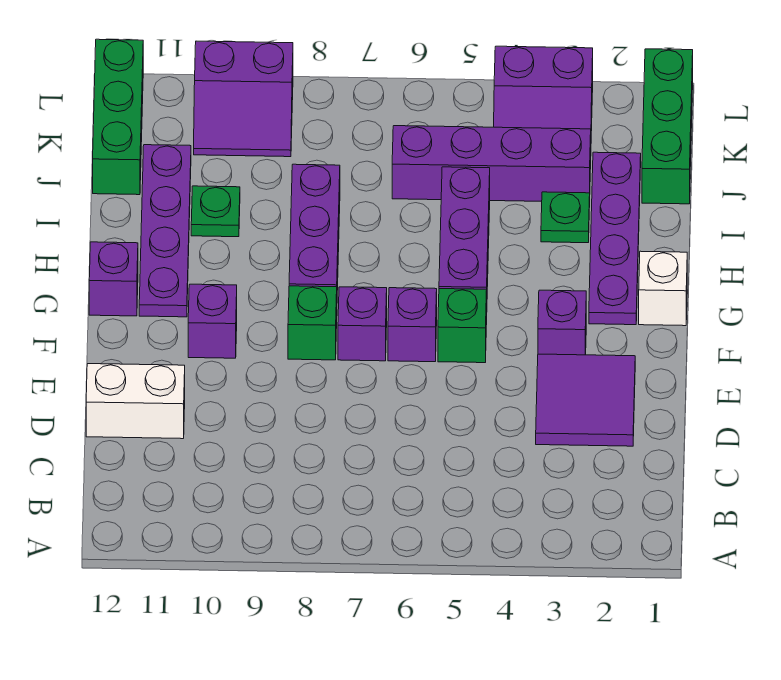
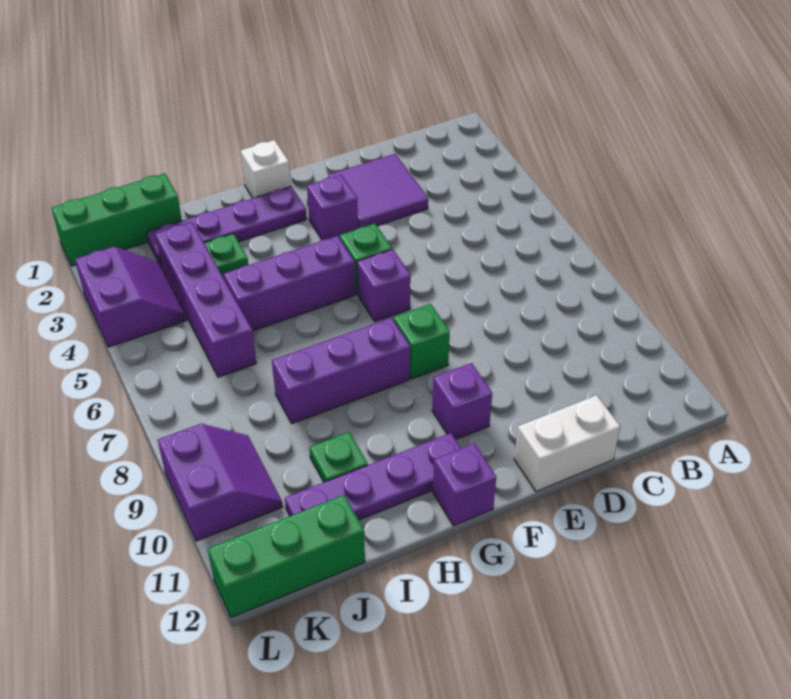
white 1x2 brick [86,364,185,439] -> white 1x2 brick turned to [514,395,620,492]
purple 1x1 brick [338,287,387,361] -> none

